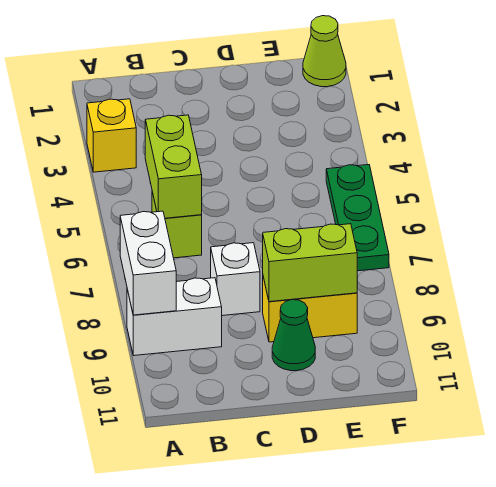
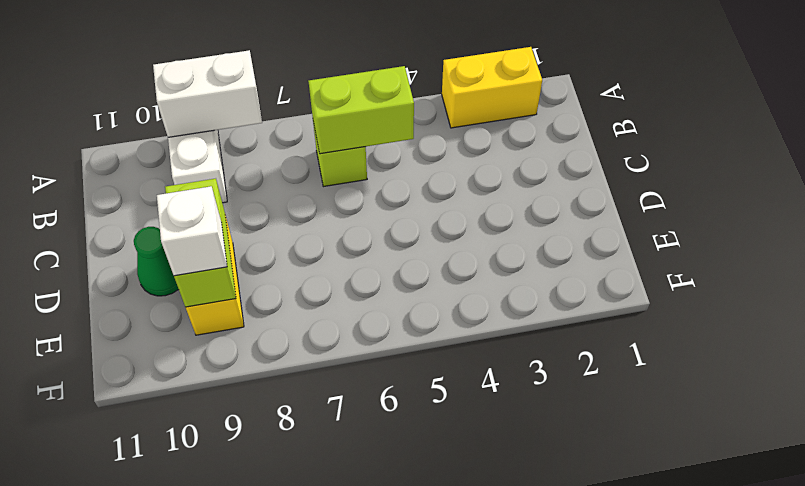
yellow 1x1 brick [87,99,136,172] -> yellow 1x2 brick [442,47,542,128]
white 1x1 brick [211,243,260,316] -> white 1x1 brick moved to [157,186,227,276]
lime 1x1 cone [303,16,346,87] -> none
green 1x3 plate [326,165,389,271] -> none

